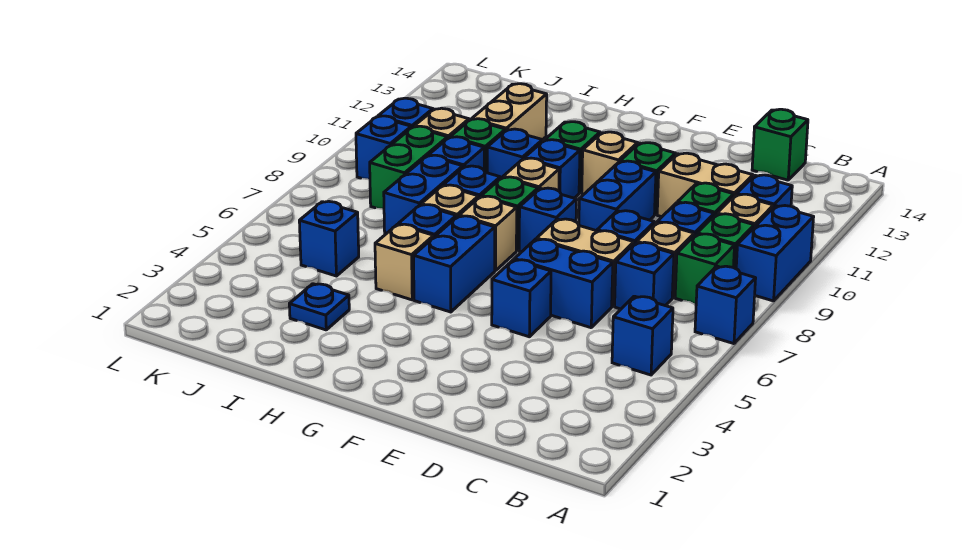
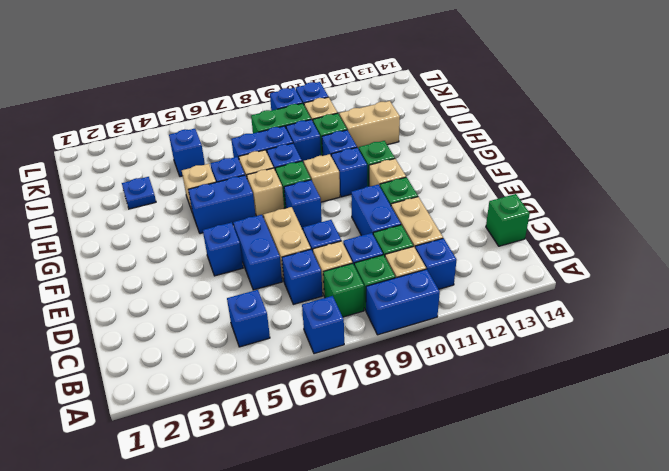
blue 1x2 brick [579,161,656,231] -> blue 1x2 brick turned to [351,185,401,236]

